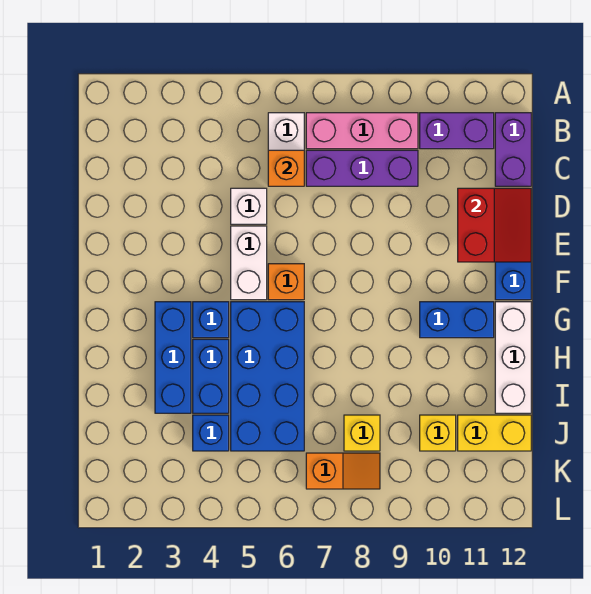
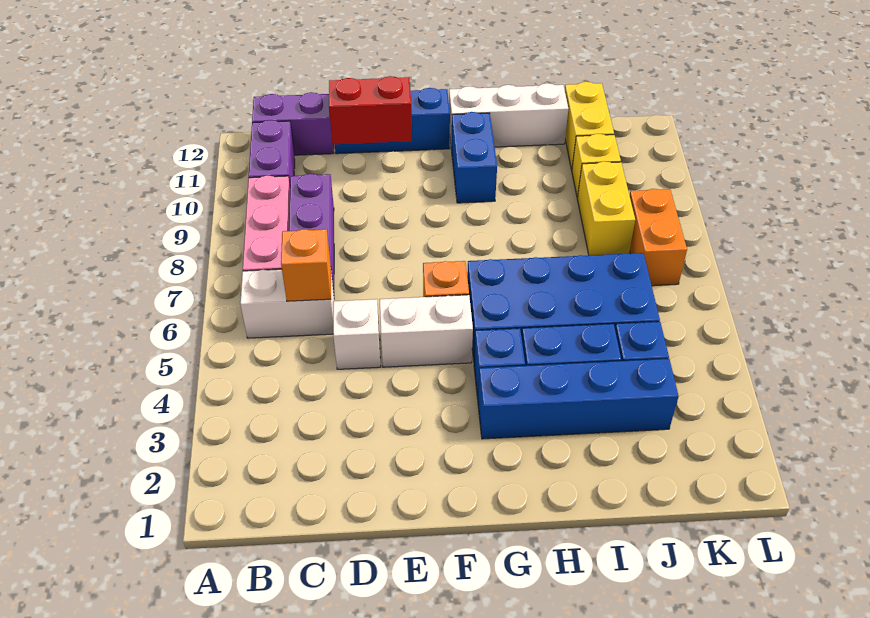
blue 1x3 brick [155,302,191,413] -> blue 1x4 brick [478,359,679,439]
yellow 1x1 brick [344,415,380,451] -> yellow 1x2 brick [577,161,635,255]
orange 1x2 slope [306,453,380,489] -> orange 1x2 brick [630,189,687,286]

